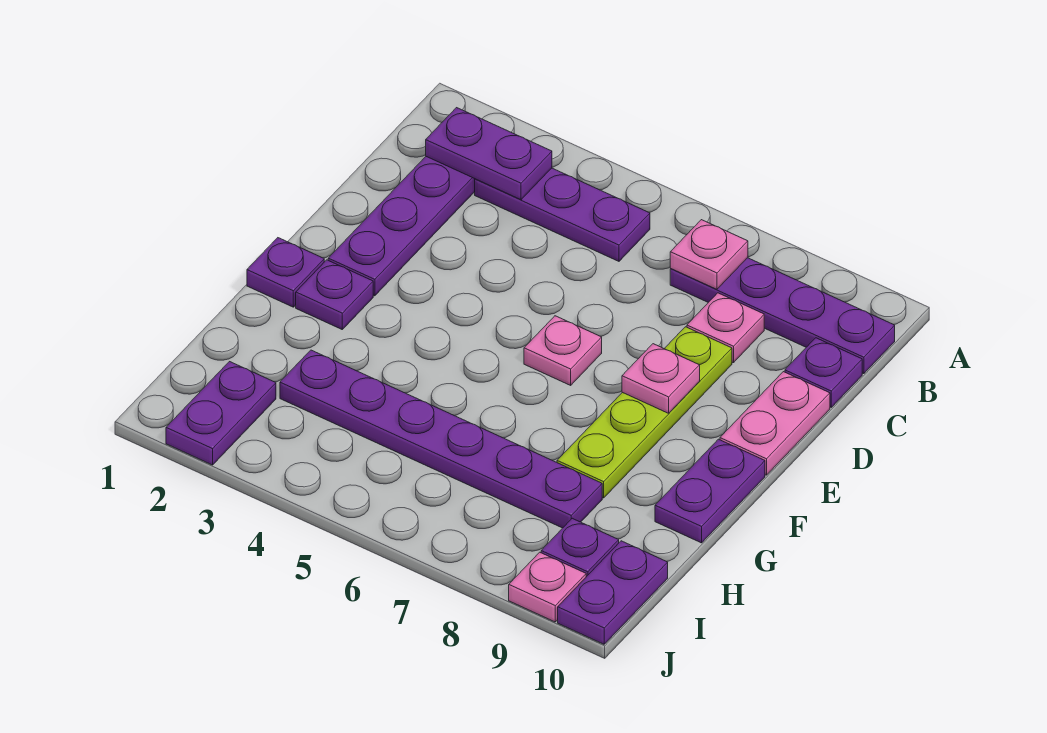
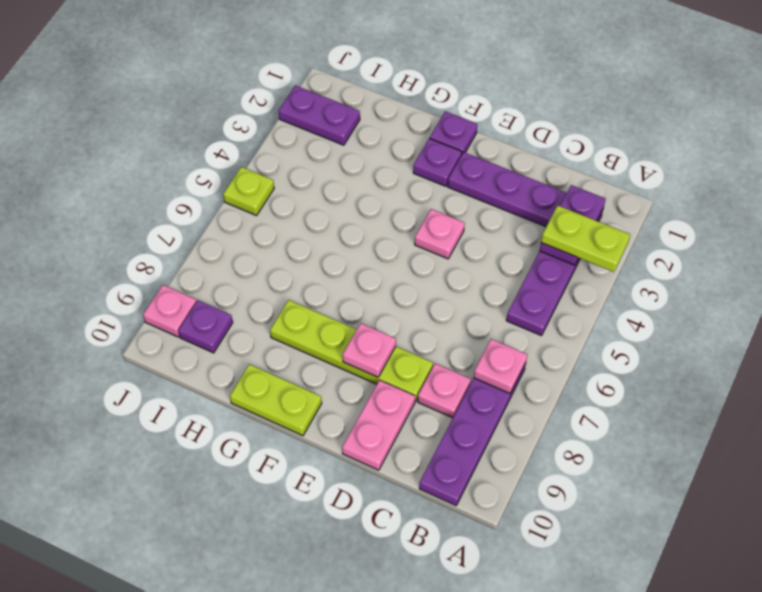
none -> lime 1x2 plate [541,206,630,272]
purple 1x1 plate [785,338,862,407] -> none
pink 1x2 plate [720,372,830,475] -> pink 1x2 plate turned to [342,380,415,470]
pink 1x1 plate [524,316,602,385] -> pink 1x1 plate moved to [415,209,465,259]
purple 1x2 plate [655,439,765,543] -> lime 1x2 plate [230,364,322,436]
purple 1x6 plate [280,350,602,528] -> none
purple 1x2 plate [558,541,668,644] -> none
none -> lime 1x1 plate [223,167,274,216]

